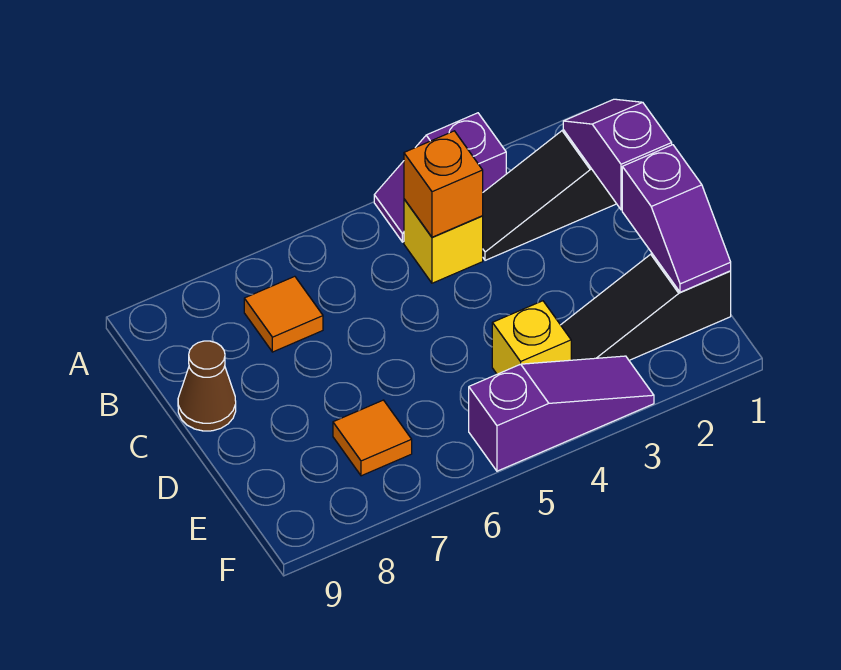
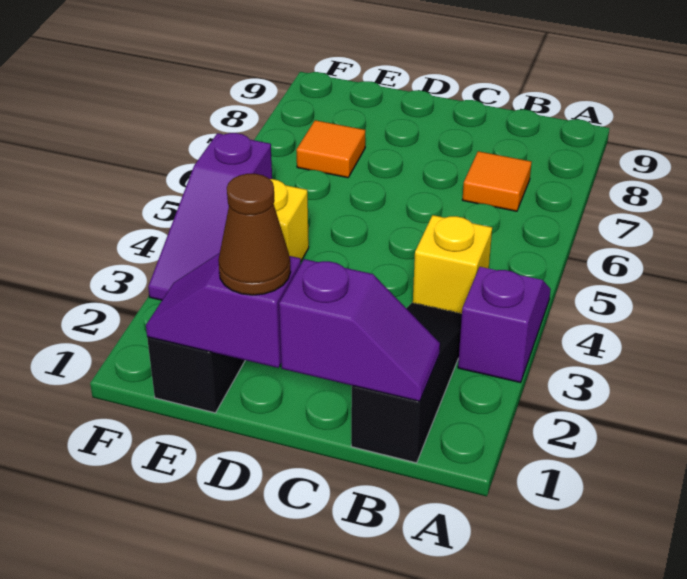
orange 1x1 brick [404,131,483,237] -> none
brown 1x1 cone [178,341,236,431] -> brown 1x1 cone moved to [218,174,291,295]

